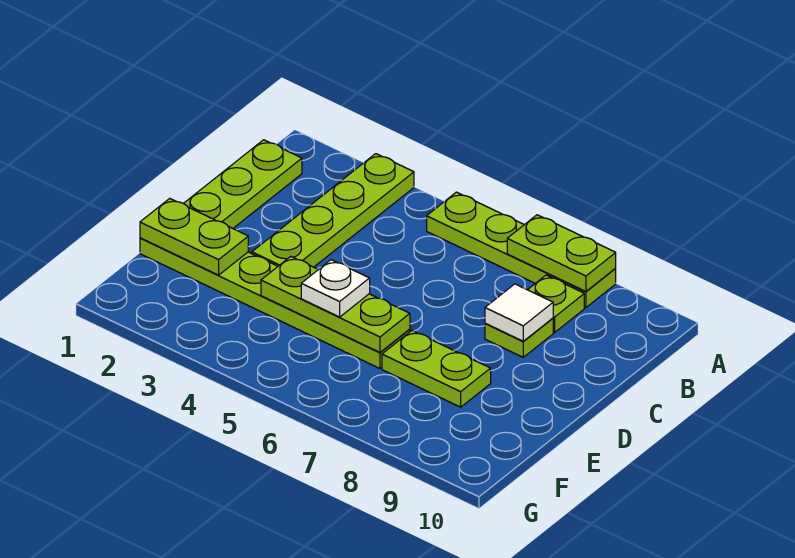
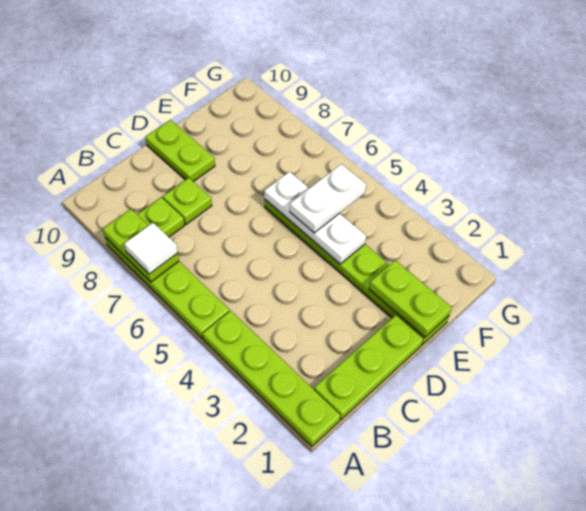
lime 1x4 plate [252,154,414,267] -> lime 1x4 plate turned to [203,311,340,447]
white 1x1 tile [485,284,553,341] -> white 1x1 tile moved to [124,223,178,274]
lime 1x3 plate [261,256,410,352] -> white 1x3 plate [264,172,366,264]
white 1x1 plate [301,260,370,317] -> white 1x2 plate [290,164,366,233]
lime 1x2 plate [382,331,491,407] -> lime 1x2 plate moved to [145,120,215,182]

